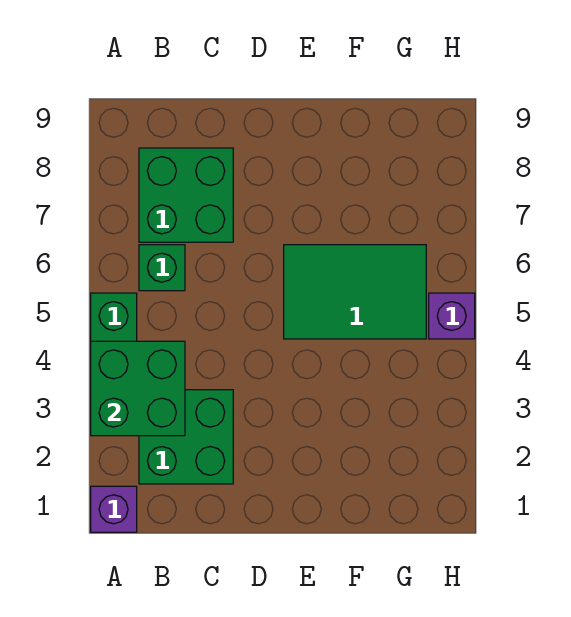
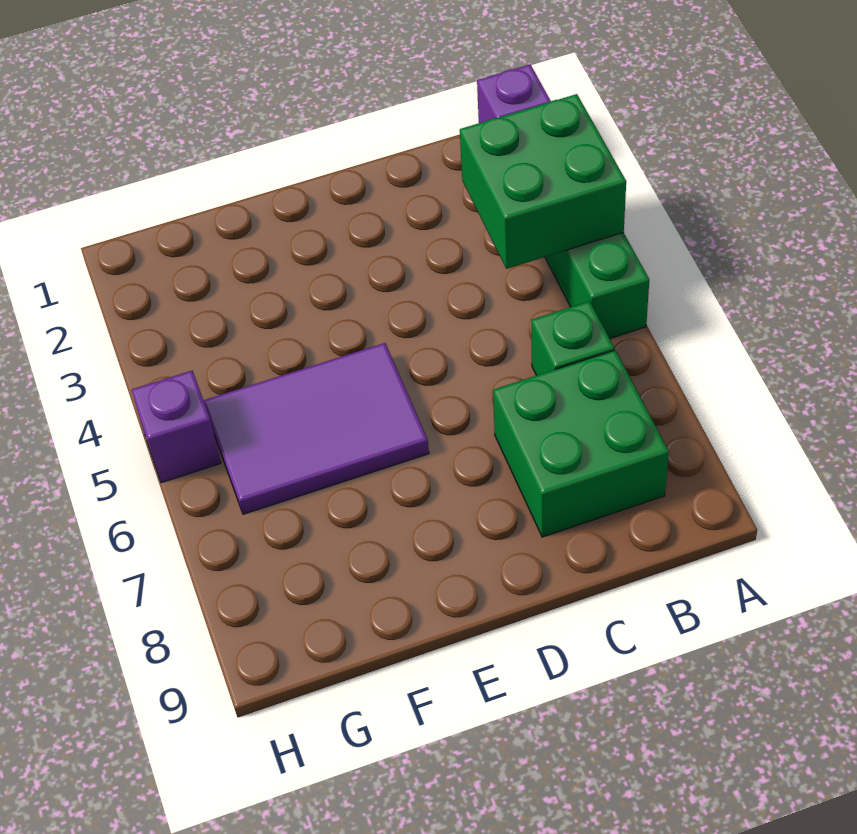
green 2x2 brick [139,390,233,484] -> none
green 2x3 tile [284,245,426,339] -> purple 2x3 tile [203,343,429,514]

